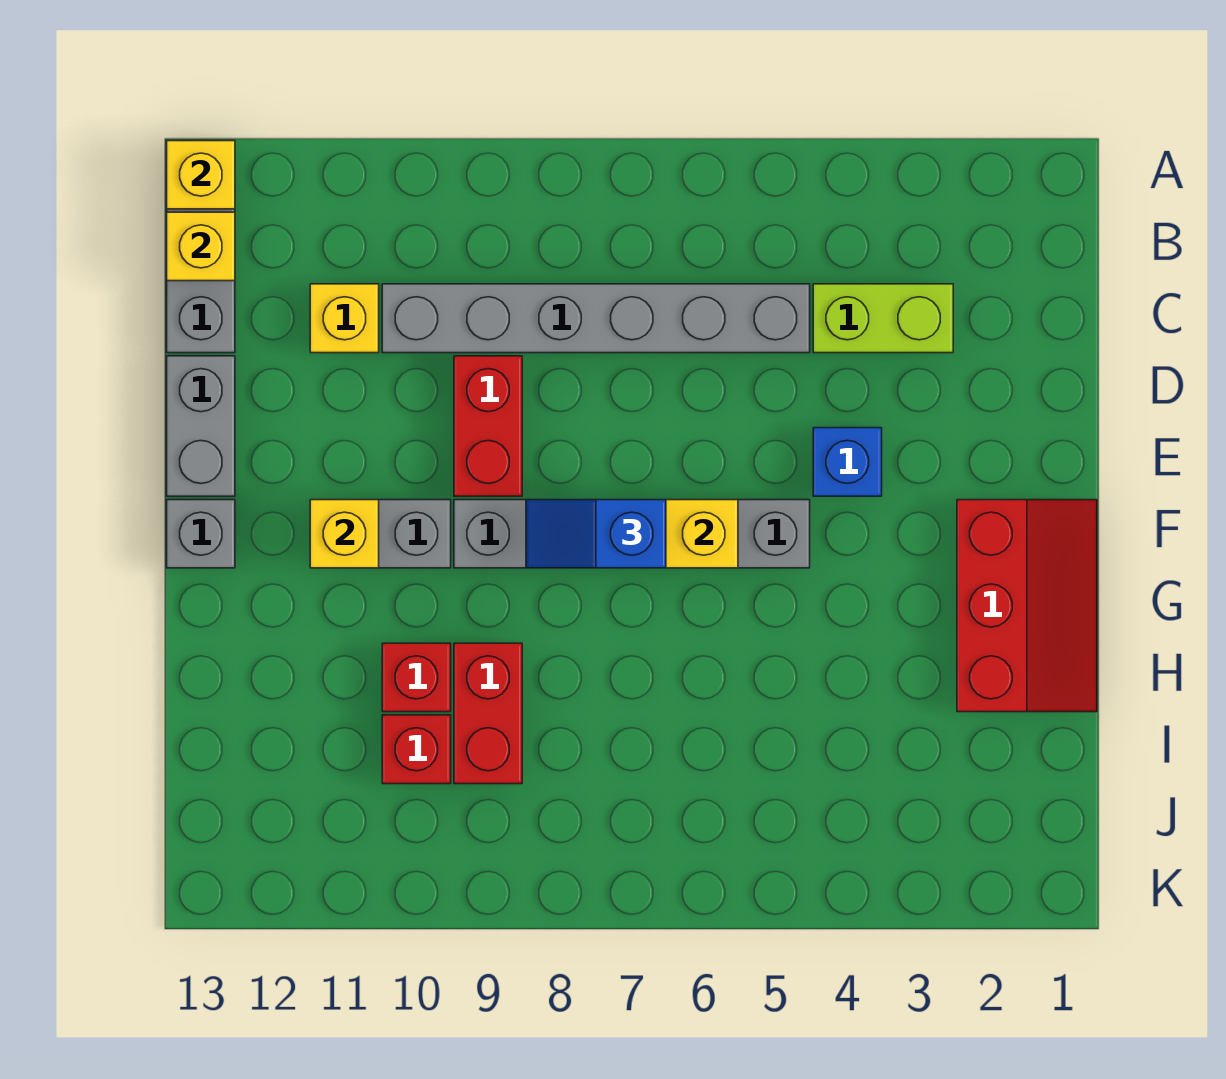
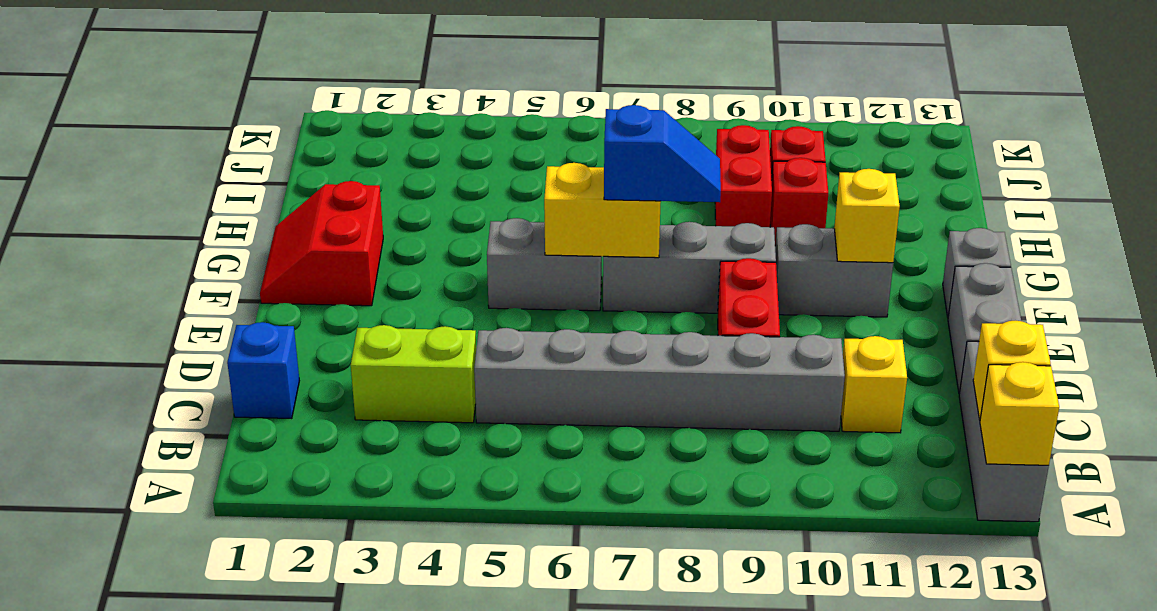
blue 1x1 brick [813,428,882,496] -> blue 1x1 brick moved to [227,322,299,419]
red 2x3 slope [957,500,1097,712] -> red 2x2 slope [260,181,383,306]

